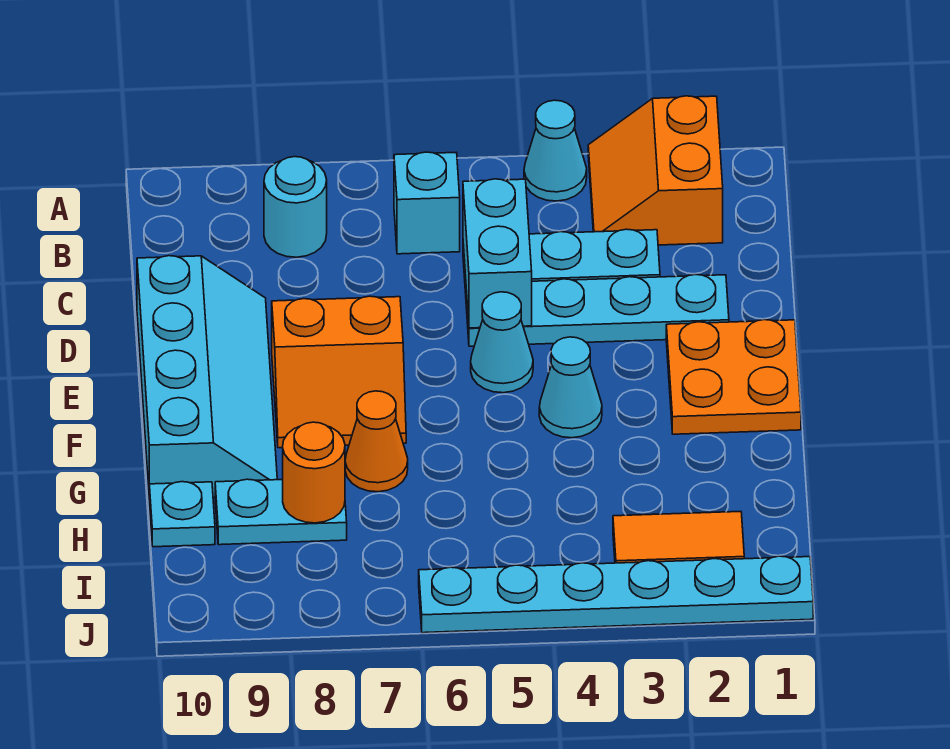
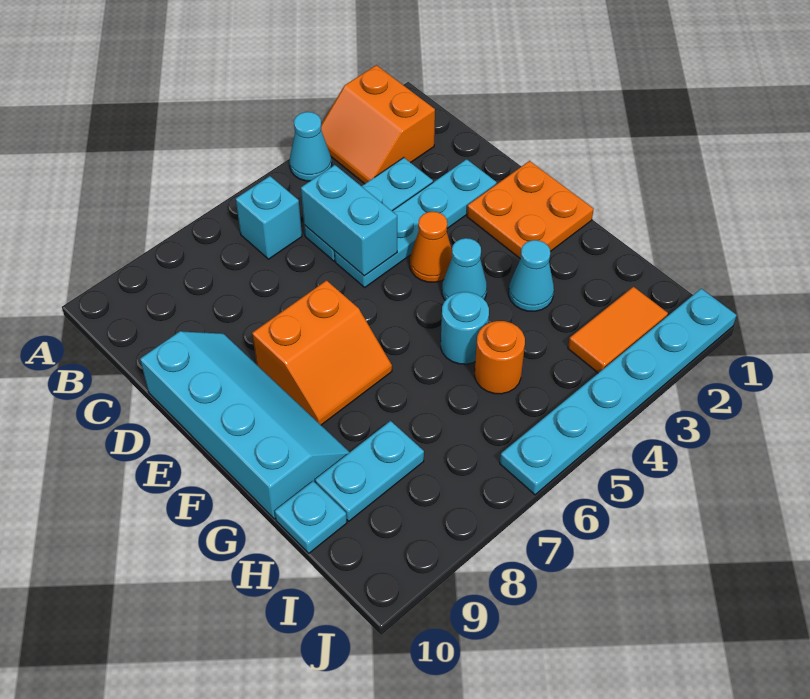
cyan 1x1 round brick [264,157,327,257] -> cyan 1x1 round brick moved to [441,292,489,364]
cyan 1x1 cone [471,292,533,393] -> cyan 1x1 cone moved to [509,240,554,311]
orange 1x1 cone [345,391,408,492] -> orange 1x1 cone moved to [410,212,452,282]
orange 1x1 round brick [283,422,345,523] -> orange 1x1 round brick moved to [475,321,525,394]

